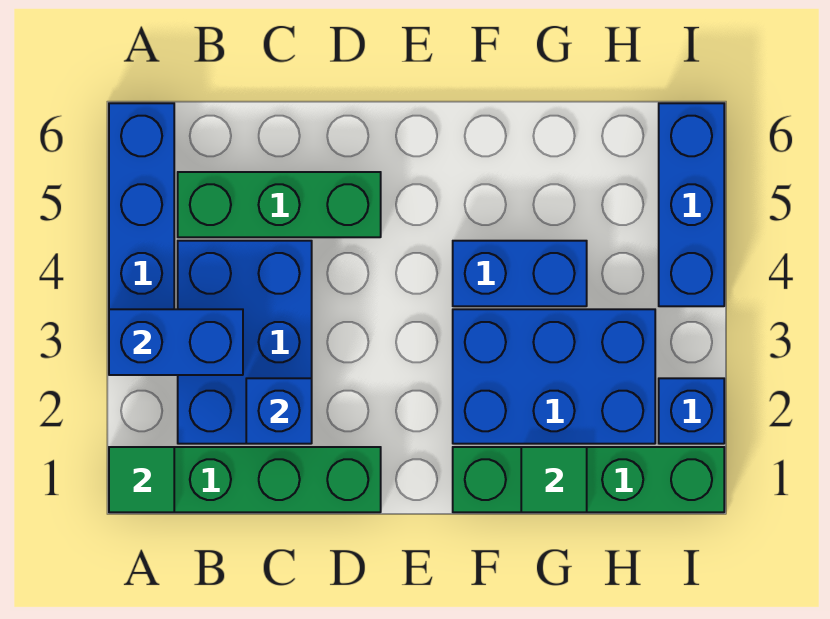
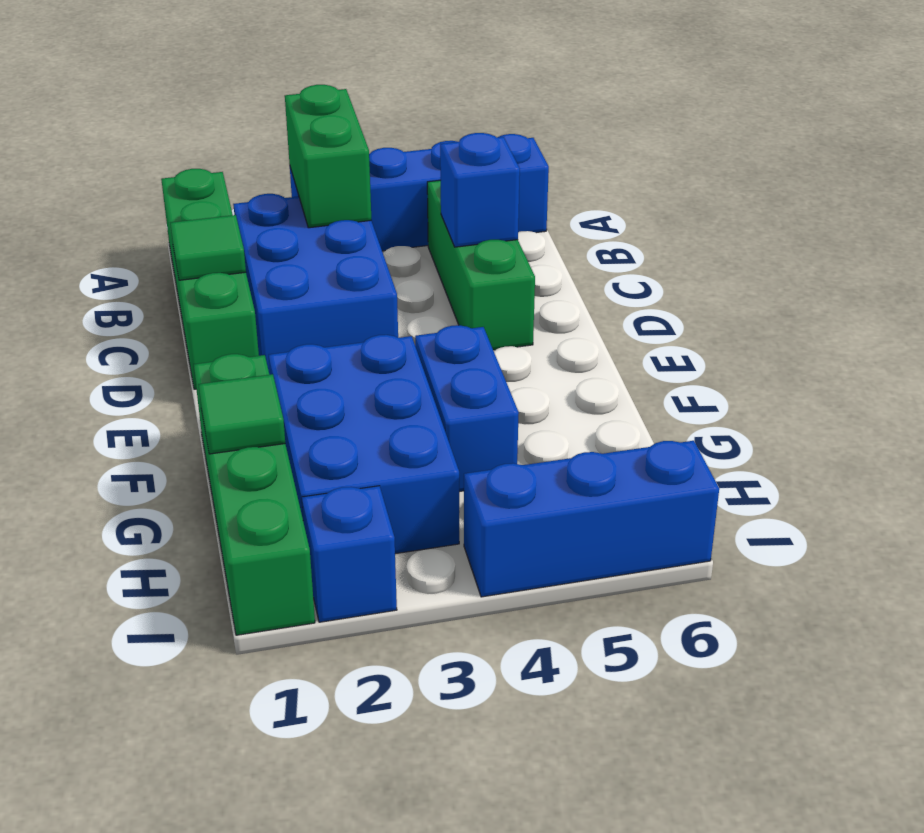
green 1x1 tile [109,447,174,512] -> green 1x1 tile moved to [170,215,246,280]
blue 1x2 brick [109,309,243,375] -> green 1x2 brick [285,85,371,228]
blue 2x3 brick [178,241,312,444] -> blue 2x3 brick turned to [233,194,398,375]
blue 1x1 brick [246,378,312,444] -> blue 1x1 brick moved to [440,133,520,247]

